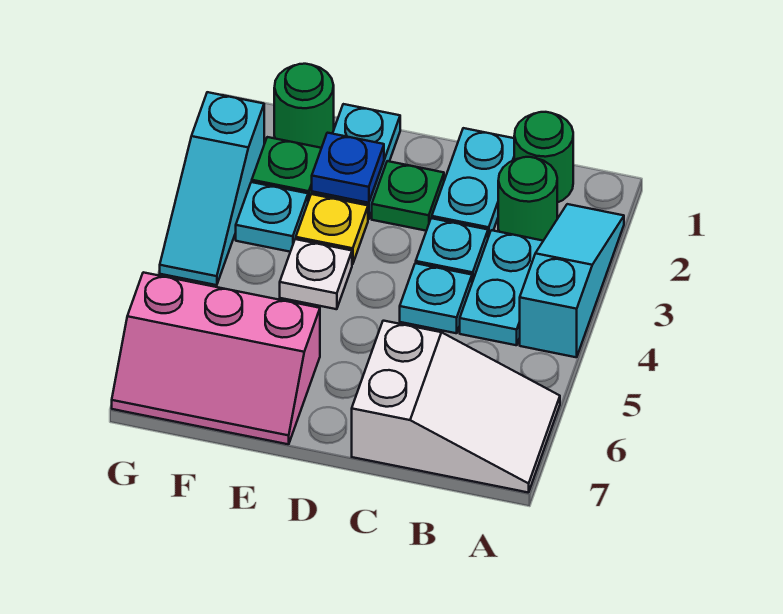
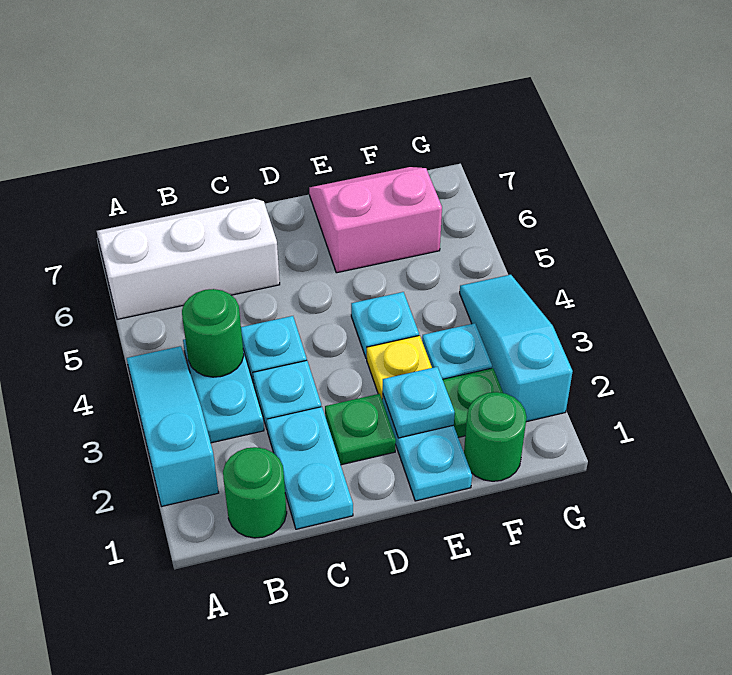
cyan 1x3 slope [520,204,624,357] -> cyan 1x3 slope turned to [127,346,219,506]
white 2x3 slope [352,321,560,493] -> white 2x3 slope turned to [97,199,280,319]
green 1x1 round brick [498,157,557,241] -> green 1x1 round brick moved to [182,289,244,377]
blue 1x1 plate [312,133,384,203] -> cyan 1x1 plate [383,367,455,438]
white 1x1 plate [280,239,352,309] -> cyan 1x1 plate [351,292,419,358]
pink 2x3 slope [112,272,320,444] -> pink 2x2 slope [309,167,442,273]

